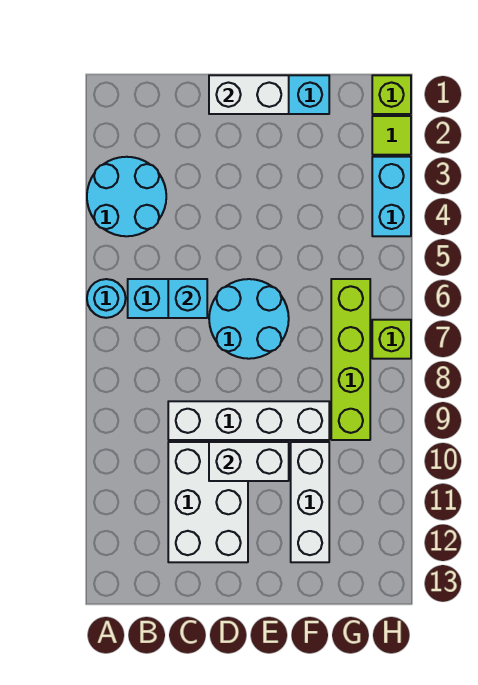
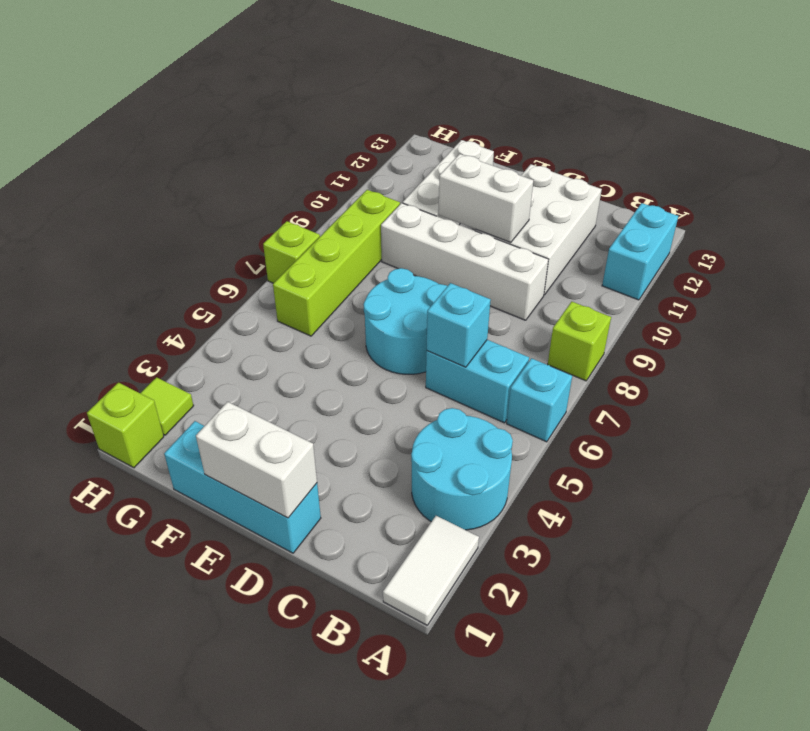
none -> white 1x2 tile [383,516,479,625]
cyan 1x1 round brick [87,279,126,318] -> cyan 1x1 brick [507,358,572,442]
none -> lime 1x1 brick [548,302,611,381]
cyan 1x2 brick [372,157,411,236] -> cyan 1x2 brick moved to [602,203,678,300]

